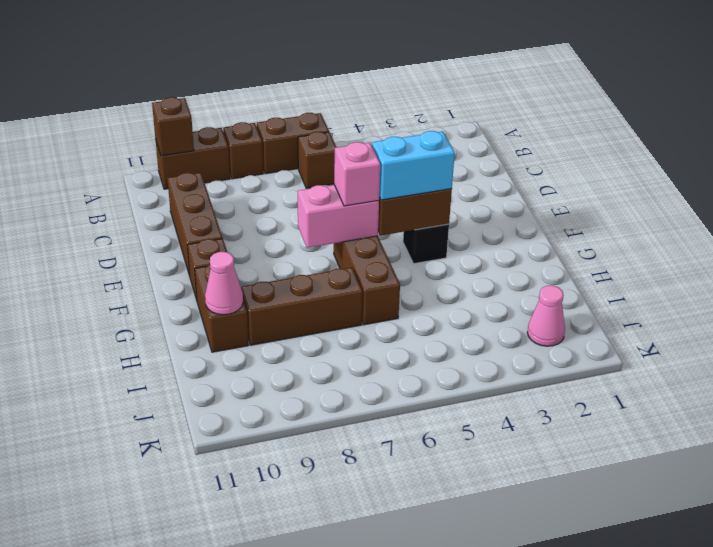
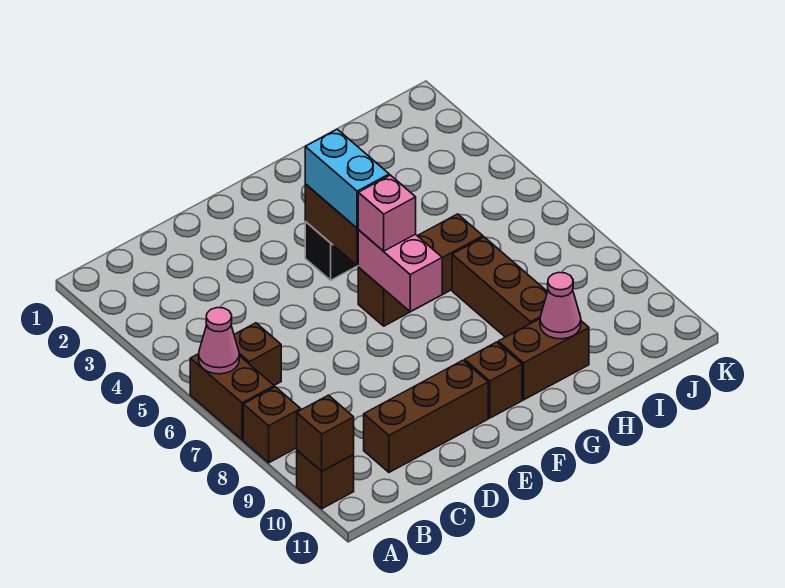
brown 1x2 brick [155,127,230,189] -> brown 1x1 brick [297,450,354,509]
pink 1x1 cone [527,286,565,346] -> pink 1x1 cone moved to [199,308,239,374]

